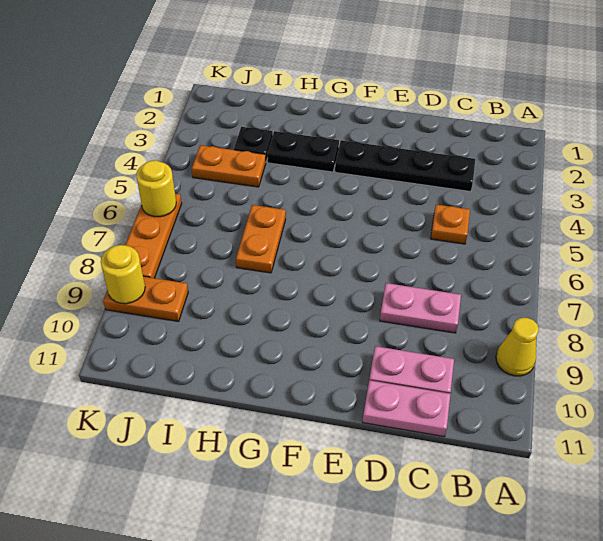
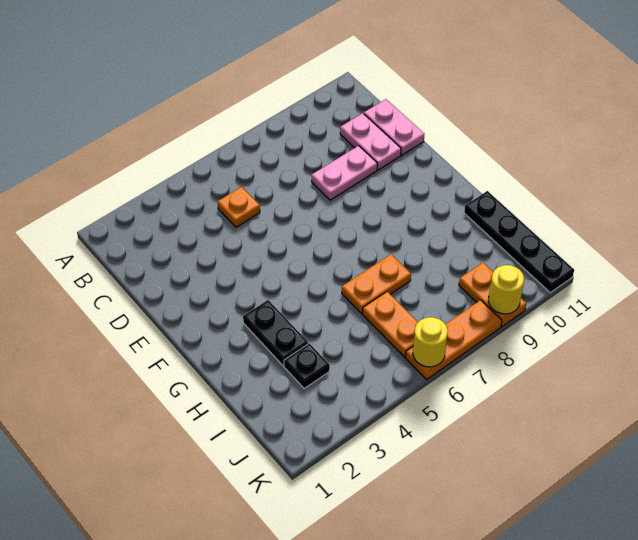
yellow 1x1 cone [496,318,539,376] -> none
black 1x4 plate [335,140,475,192] -> black 1x4 plate moved to [464,191,574,292]
pink 1x2 plate [380,283,461,333] -> pink 1x2 plate turned to [312,146,377,200]
orange 1x2 plate [192,145,266,187] -> orange 1x2 plate moved to [363,292,418,357]

